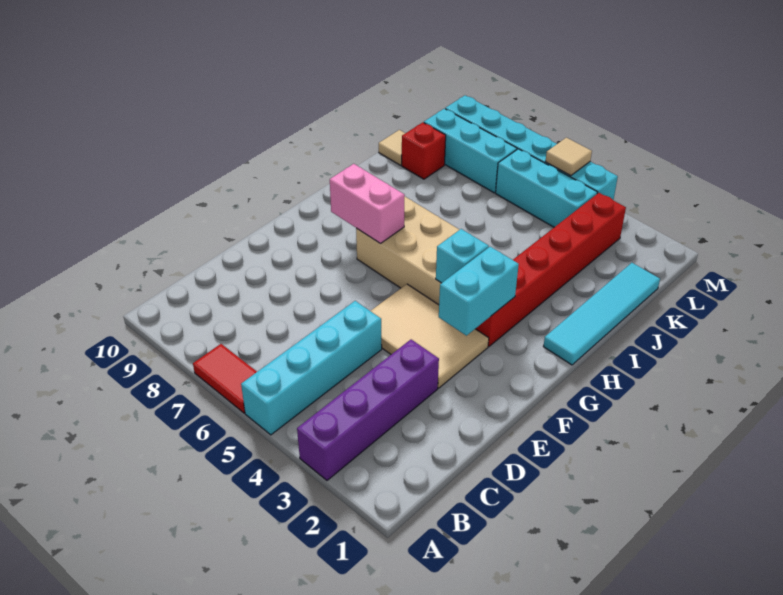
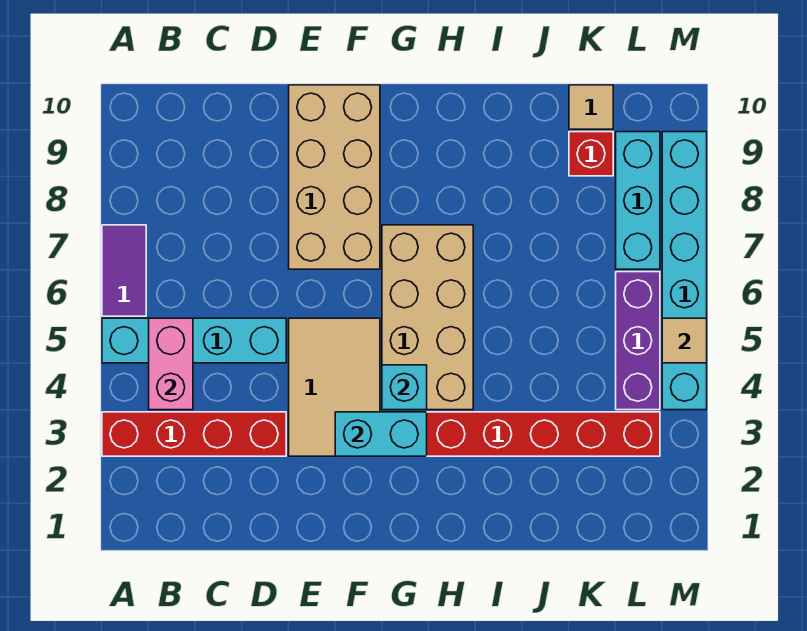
purple 1x4 brick [297,340,439,480] -> red 1x4 brick [102,412,286,456]
red 1x2 tile [193,344,257,413] -> purple 1x2 tile [102,225,146,316]
none -> tan 2x4 brick [289,85,380,269]
pink 1x2 brick [330,164,405,243] -> pink 1x2 brick moved to [149,318,193,410]
cyan 1x4 tile [543,263,660,365] -> none
cyan 1x3 brick [496,149,597,227] -> purple 1x3 brick [616,272,660,410]

